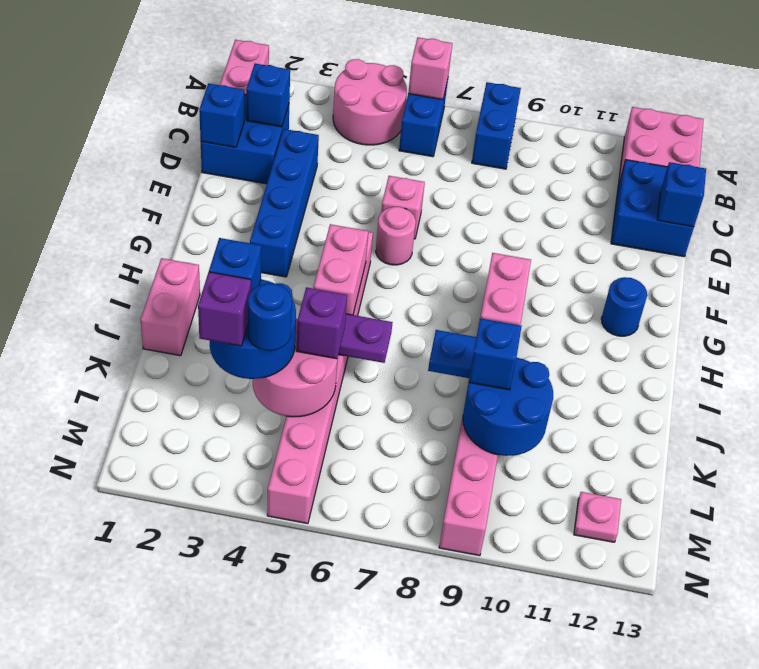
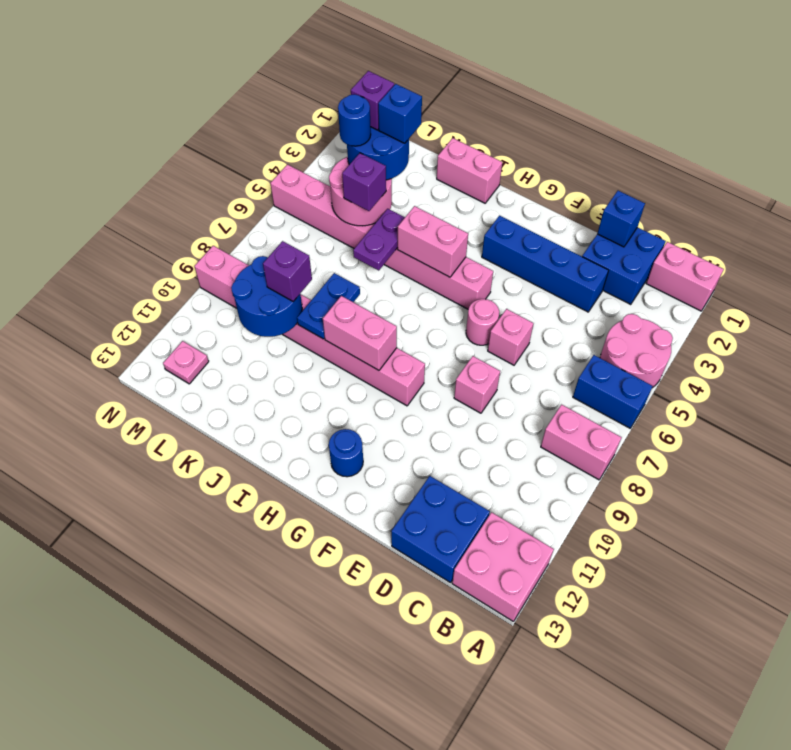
pink 1x1 brick [408,37,452,100] -> pink 1x1 brick moved to [454,356,500,413]
blue 1x2 brick [472,82,521,169] -> pink 1x2 brick [541,405,622,480]
blue 1x1 brick [246,64,290,127] -> none
blue 1x1 brick [657,162,706,227] -> none
blue 1x1 brick [469,318,522,390] -> purple 1x1 brick [263,241,312,301]

